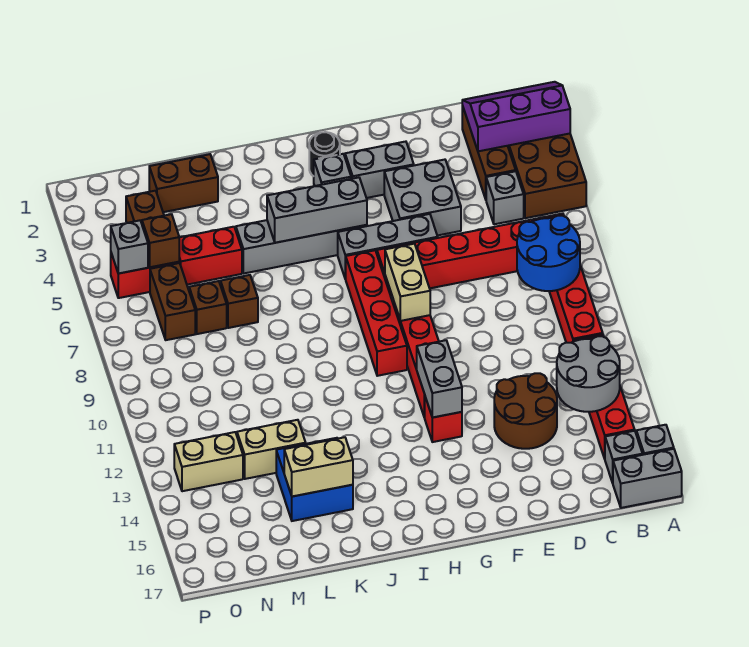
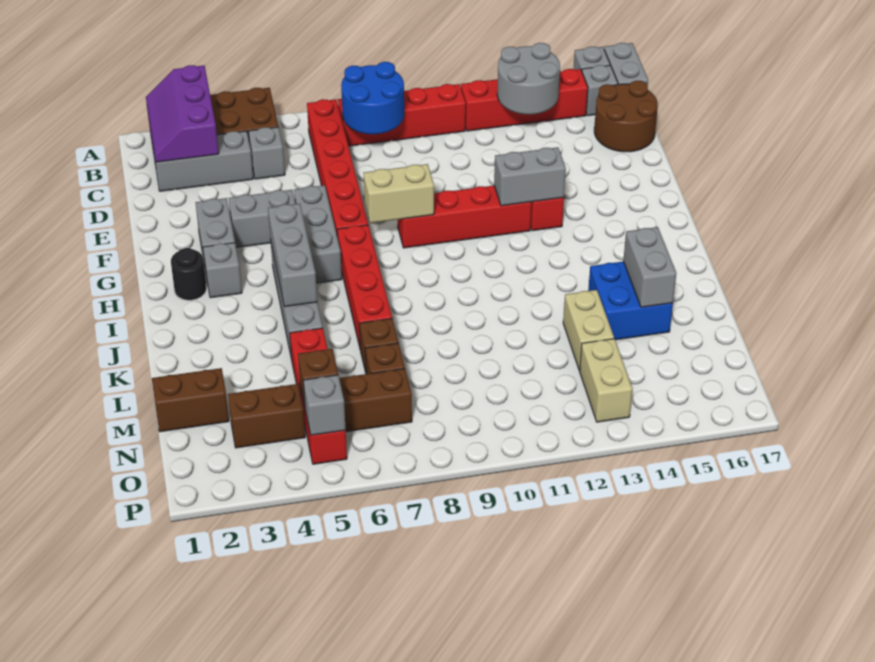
brown 1x3 brick [462,106,516,199] -> grey 1x3 brick [153,131,253,191]
brown 2x2 round brick [494,373,557,449] -> brown 2x2 round brick moved to [594,81,658,152]
grey 2x2 brick [384,160,461,236] -> grey 1x2 brick [228,190,295,248]
red 1x4 brick [346,250,407,376] -> red 1x4 brick turned to [337,225,392,347]
tan 1x2 brick [284,437,353,496] -> grey 1x2 brick [623,227,676,307]
brown 1x2 brick [149,154,218,212] -> brown 1x2 brick turned to [152,368,229,432]

